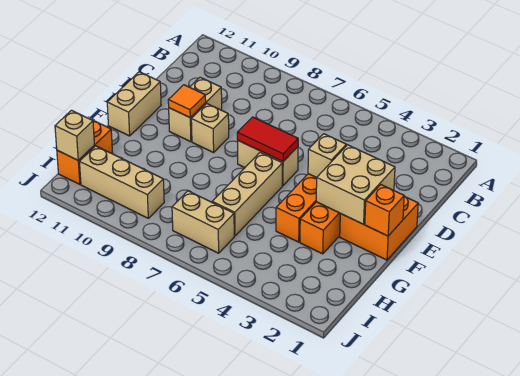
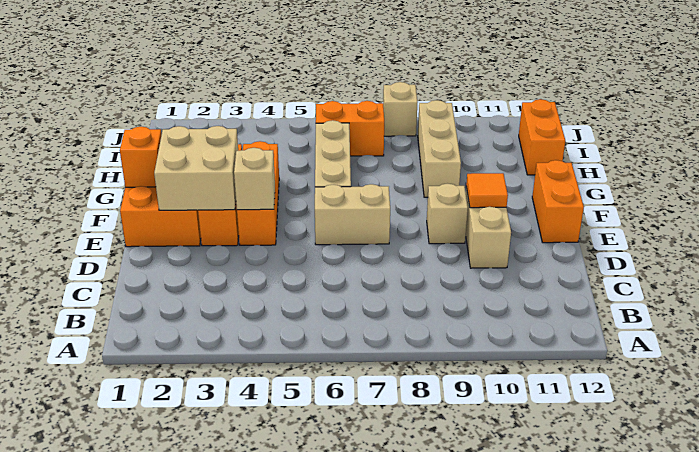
red 1x2 tile [237,117,298,162] -> none
tan 1x2 brick [107,72,161,136] -> orange 1x2 brick [532,160,584,243]
tan 1x2 brick [172,191,234,253] -> orange 1x2 brick [316,101,384,156]
tan 1x3 brick [80,146,164,218] -> tan 1x3 brick turned to [418,100,461,197]
tan 1x1 brick [55,110,94,160] -> tan 1x1 brick moved to [383,82,417,136]

